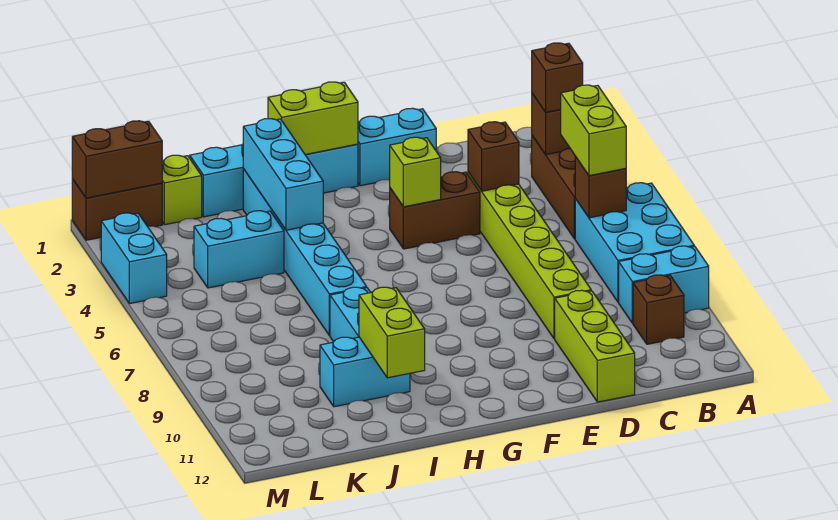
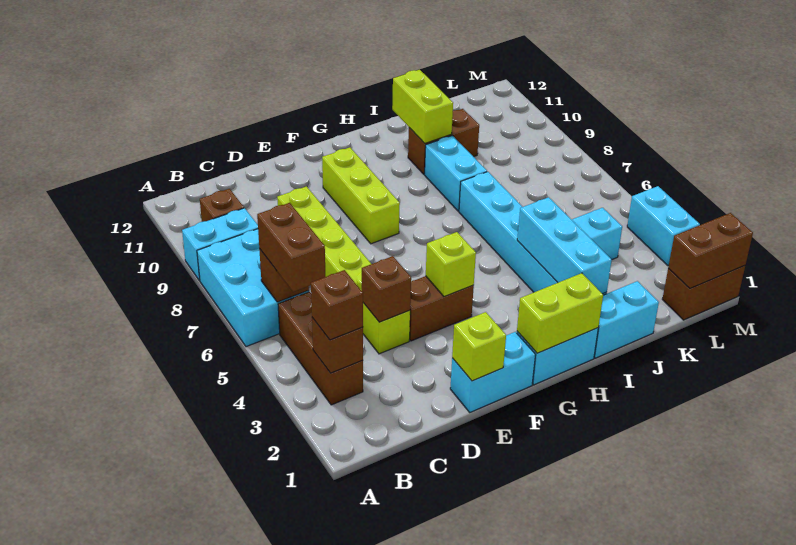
lime 1x2 brick [561,85,626,176] -> brown 1x2 brick [257,203,325,292]
lime 1x3 brick [555,290,635,402] -> lime 1x3 brick moved to [322,147,400,244]
cyan 1x2 brick [320,337,410,407] -> brown 1x2 brick [408,109,479,174]
lime 1x1 brick [162,155,202,225] -> lime 1x1 brick moved to [452,312,506,381]

